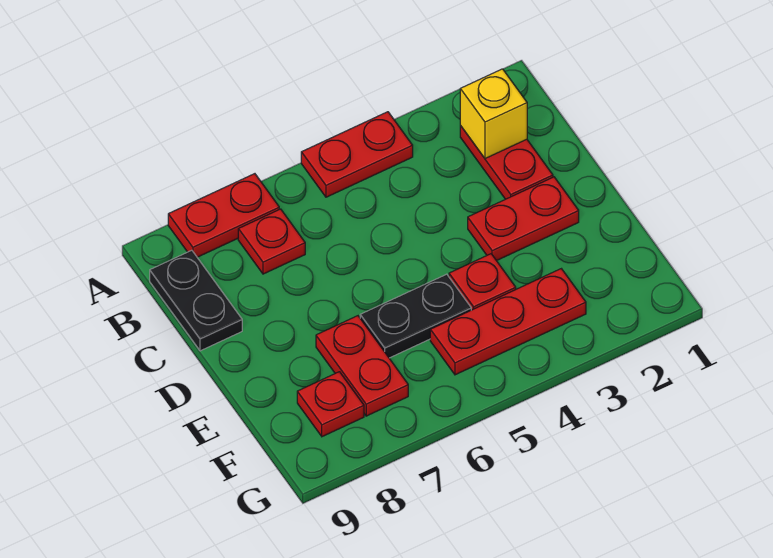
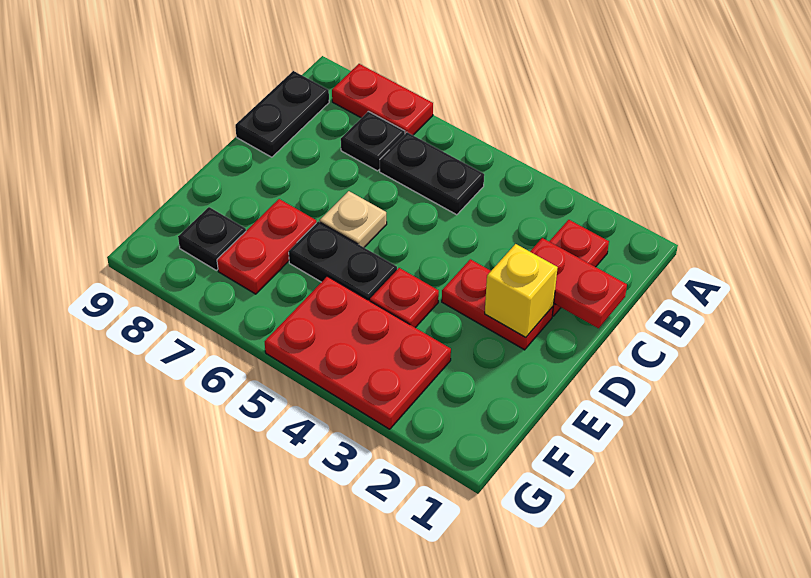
red 1x2 plate [301,112,413,197] -> red 1x2 plate moved to [530,238,627,328]
yellow 1x1 brick [460,69,527,159] -> yellow 1x1 brick moved to [485,244,558,338]
none -> black 1x2 plate [380,132,484,215]
red 1x1 plate [238,209,305,274] -> black 1x1 plate [341,111,405,171]
none -> tan 1x1 plate [320,191,387,247]
red 1x3 plate [430,269,586,375] -> red 2x3 plate [265,276,451,429]
red 1x1 plate [297,372,364,437] -> black 1x1 plate [178,207,246,270]

